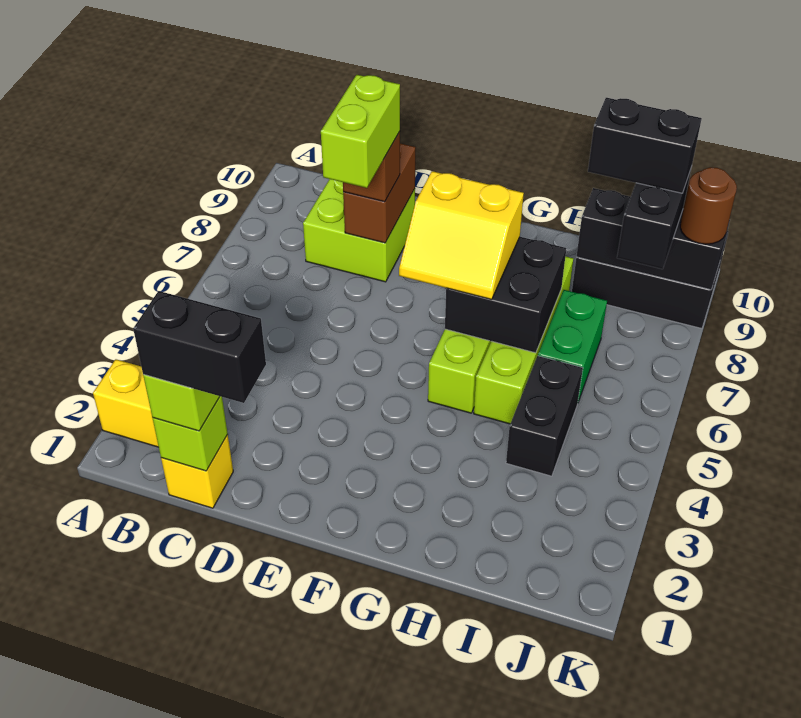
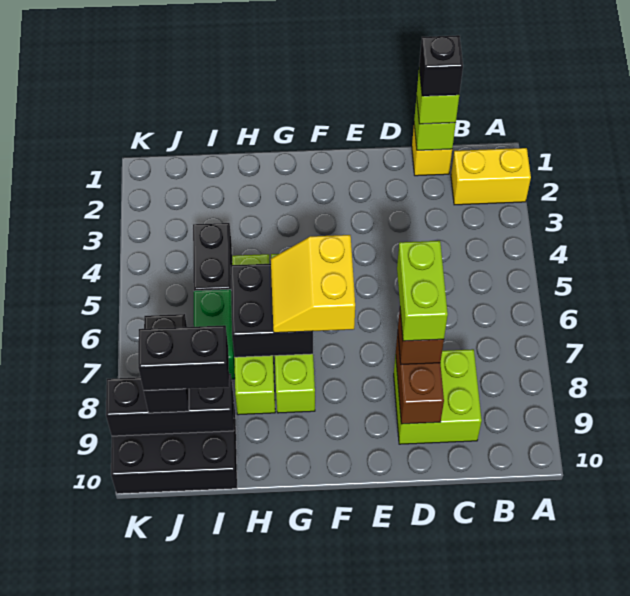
black 1x2 brick [133,291,266,403] -> black 1x1 brick [419,35,463,96]
yellow 2x2 slope [399,171,524,299] -> yellow 2x2 slope turned to [271,235,355,333]
brown 1x1 round brick [680,167,737,244] -> none

